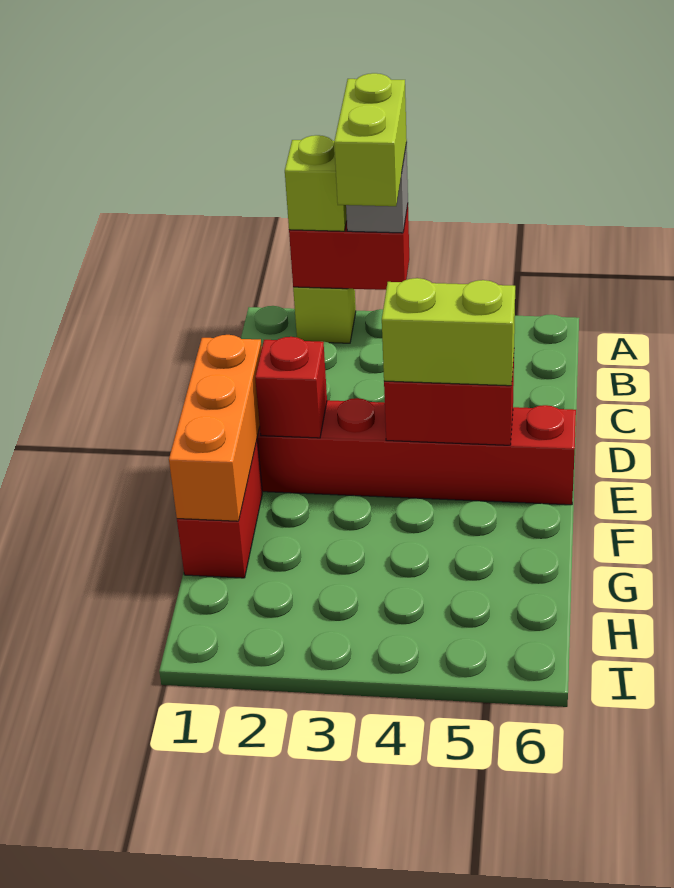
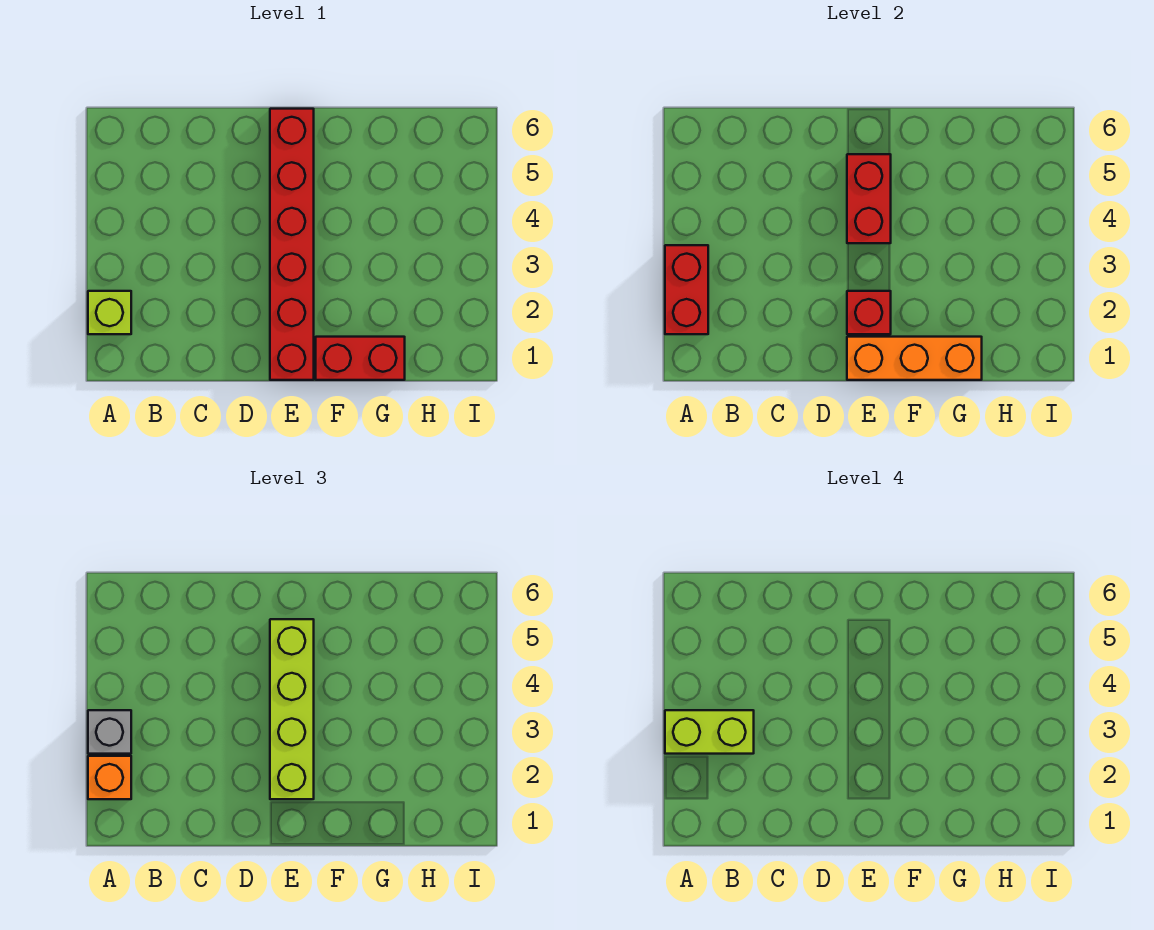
lime 1x1 brick [285,135,347,231] -> orange 1x1 brick [88,756,131,799]
lime 1x2 brick [382,278,515,386] -> lime 1x4 brick [270,619,314,799]

